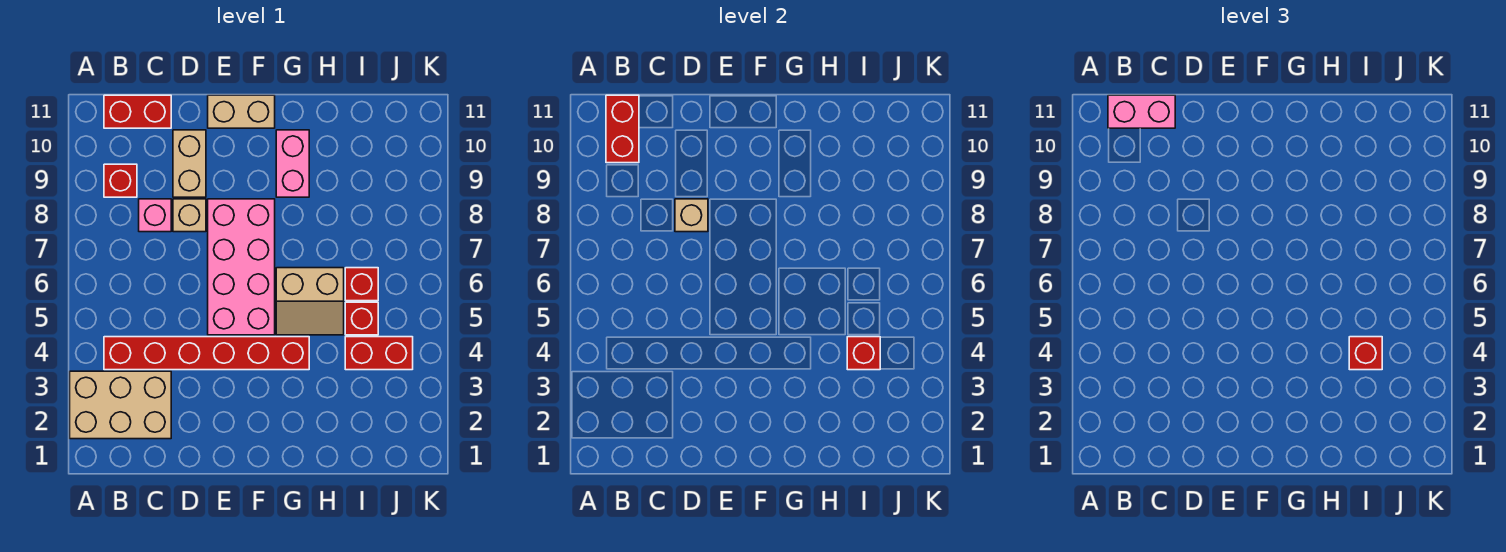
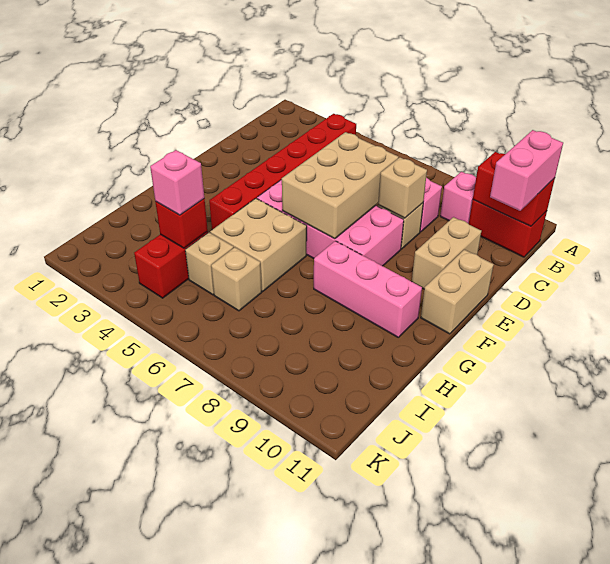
tan 2x3 brick [70,371,171,439] -> tan 2x3 brick moved to [282,132,398,239]
red 1x1 brick [104,164,137,197] -> pink 1x1 brick [440,172,476,224]
red 1x2 brick [104,95,171,128] -> red 1x2 brick turned to [469,200,547,257]
tan 1x2 brick [173,130,206,197] -> tan 1x2 brick turned to [412,217,481,289]
tan 2x2 slope [276,268,344,335] -> tan 2x2 brick [210,198,307,291]
pink 1x2 brick [276,130,309,197] -> pink 1x3 brick [314,241,422,337]
red 1x1 brick [1349,337,1382,370] -> pink 1x1 brick [150,150,204,215]
red 1x1 brick [345,302,378,335] -> tan 1x1 brick [185,233,234,295]
red 1x1 brick [345,268,378,301] -> tan 1x1 brick [211,247,262,311]

